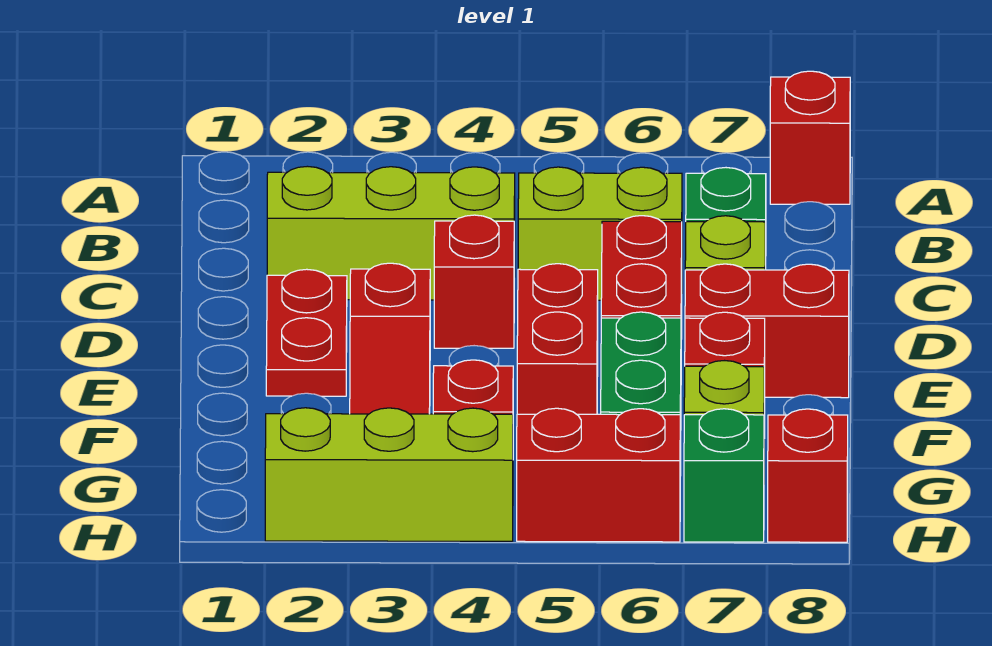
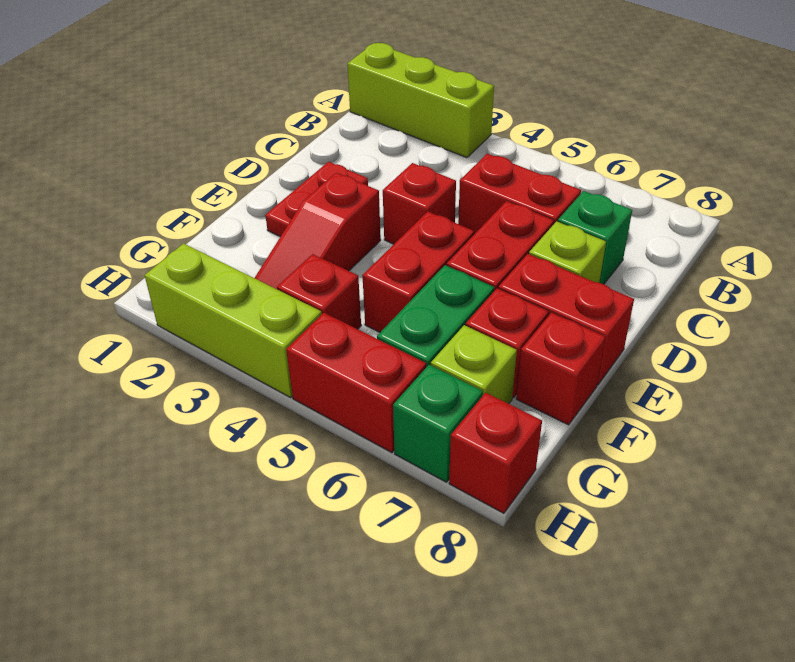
red 1x1 brick [770,71,850,204] -> red 1x1 brick moved to [516,313,606,425]
lime 1x3 brick [267,166,515,300] -> lime 1x3 brick moved to [347,43,494,158]
lime 1x2 brick [518,167,682,300] -> red 1x2 brick [458,154,581,234]

